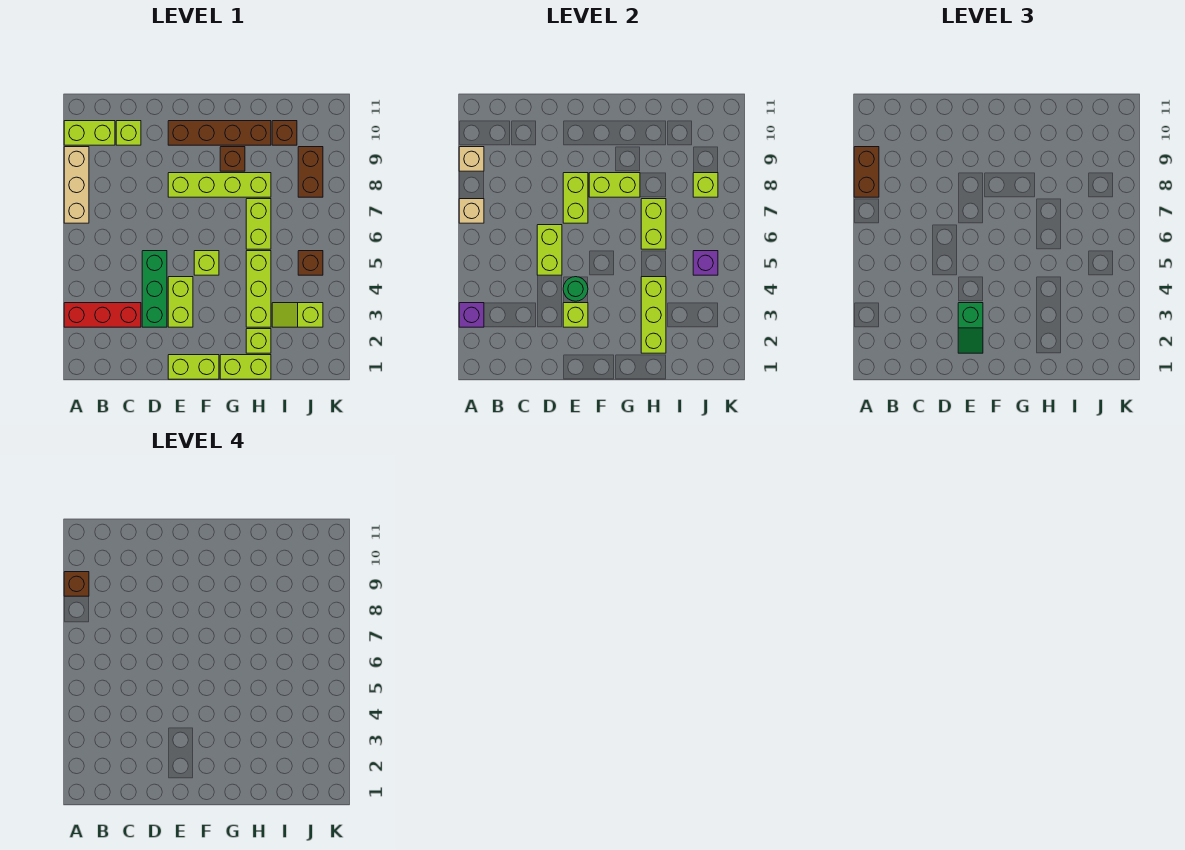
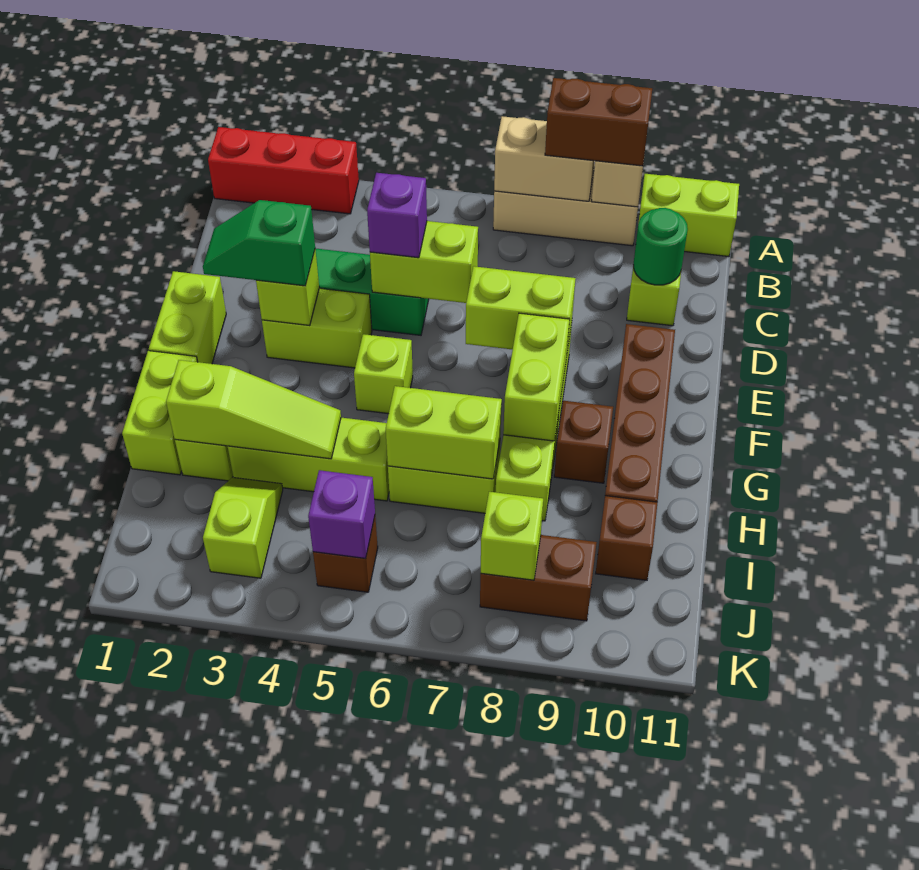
red 1x3 brick [64,303,141,327] -> red 1x3 brick turned to [208,127,359,214]
purple 1x1 brick [459,303,484,327] -> purple 1x1 brick moved to [367,173,427,258]
tan 1x1 brick [459,199,484,223] -> tan 1x2 brick [494,116,595,201]
brown 1x1 brick [64,572,89,596] -> none
lime 1x2 brick [64,121,115,145] -> lime 1x2 brick turned to [639,174,739,257]
green 1x1 round brick [563,277,588,301] -> green 1x1 round brick moved to [633,208,688,285]
lime 1x3 brick [641,277,666,353] -> lime 1x3 slope [166,360,341,459]

